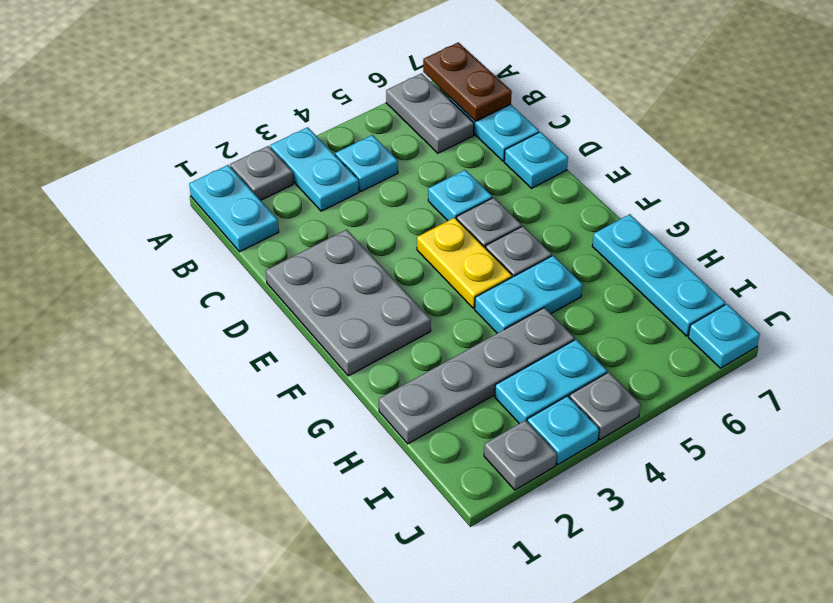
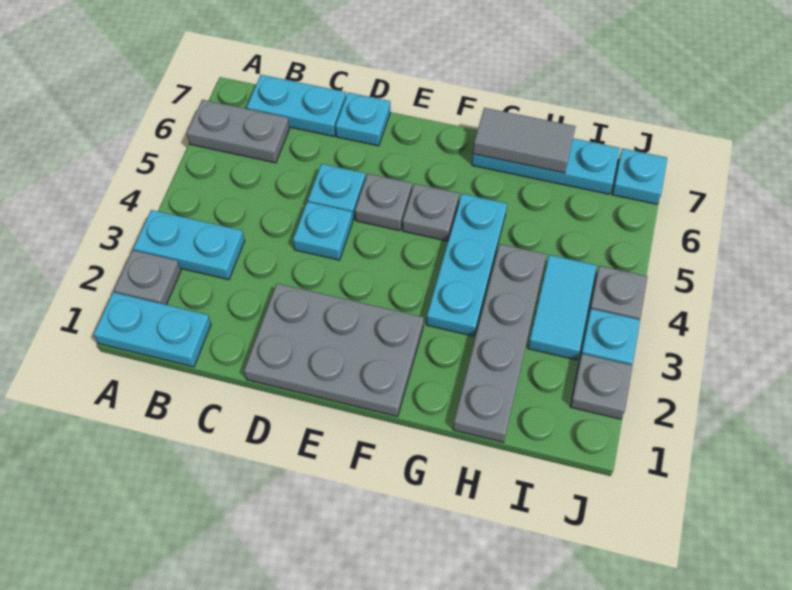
brown 1x2 plate [423,42,512,121] -> none
cyan 1x1 plate [335,135,398,191] -> cyan 1x1 plate moved to [293,202,353,260]
yellow 1x2 plate [417,218,512,308] -> none
cyan 1x2 plate [475,256,583,333] -> cyan 1x3 plate [426,194,507,336]
none -> grey 1x2 tile [473,108,576,173]
cyan 1x2 plate [495,340,607,423] -> cyan 1x2 tile [528,255,597,360]

